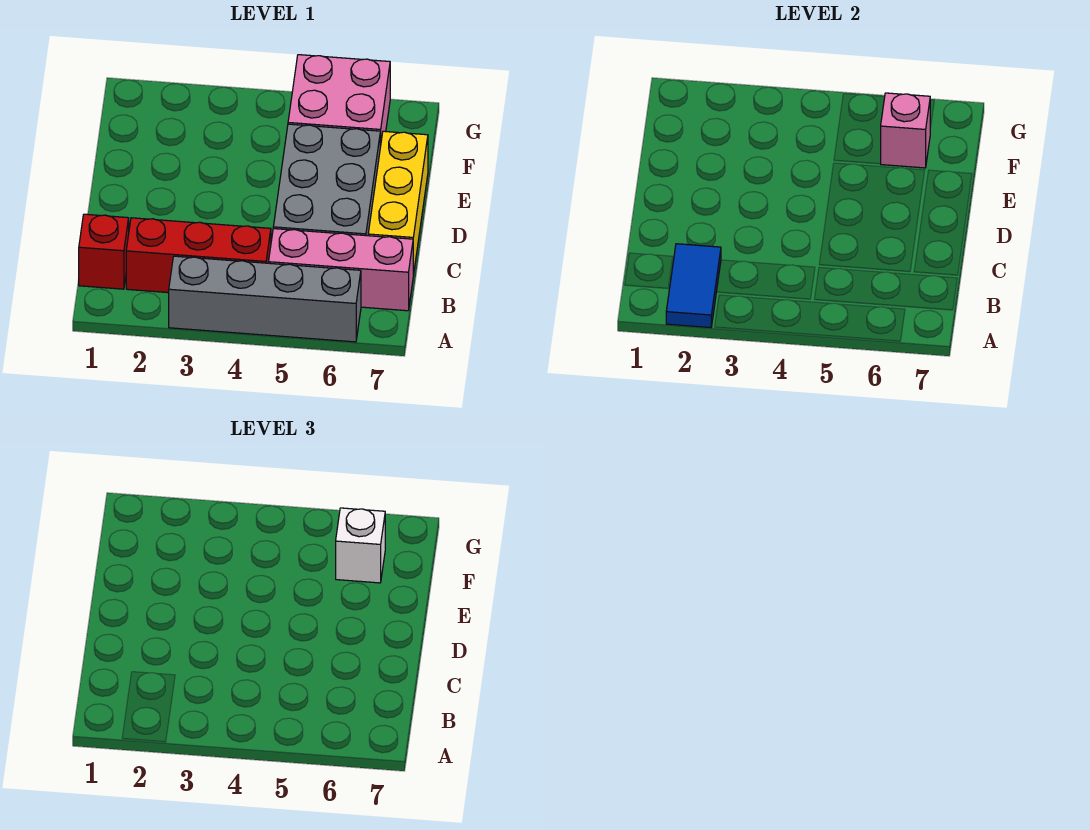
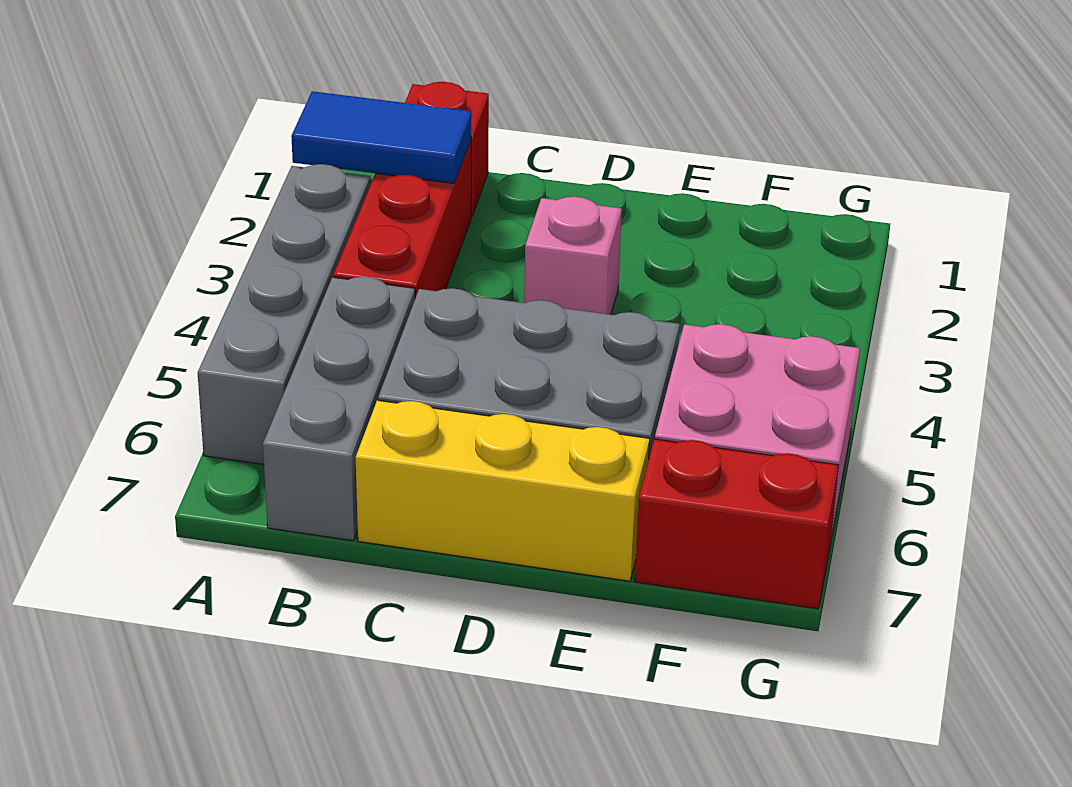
pink 1x3 brick [269,229,413,311] -> grey 1x3 brick [263,277,415,541]
pink 1x1 brick [881,93,930,168] -> pink 1x1 brick moved to [524,197,622,315]
white 1x1 brick [336,508,385,583] -> none
none -> red 1x2 brick [635,439,839,609]

